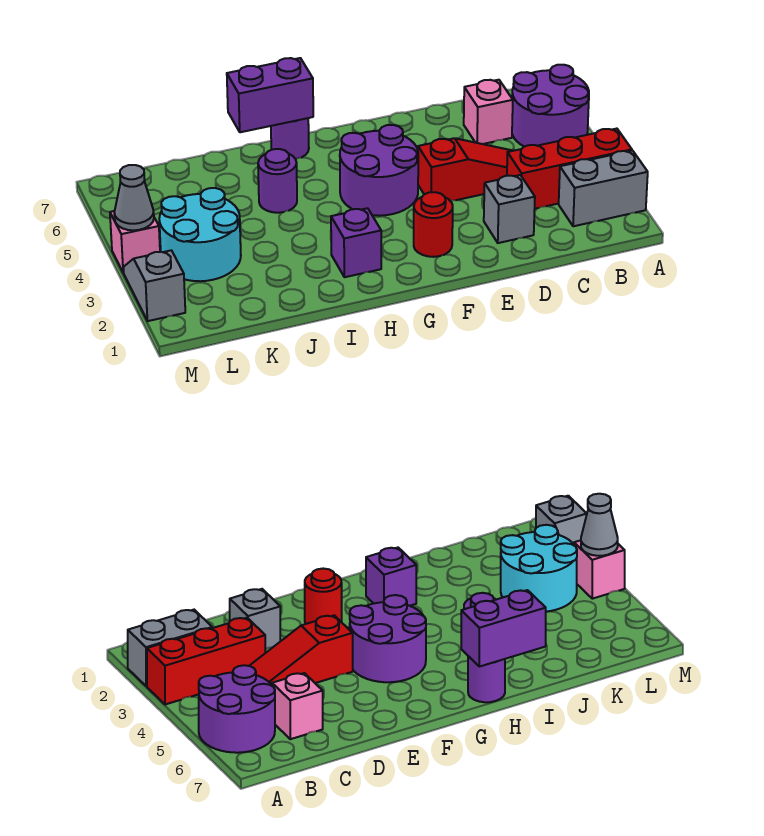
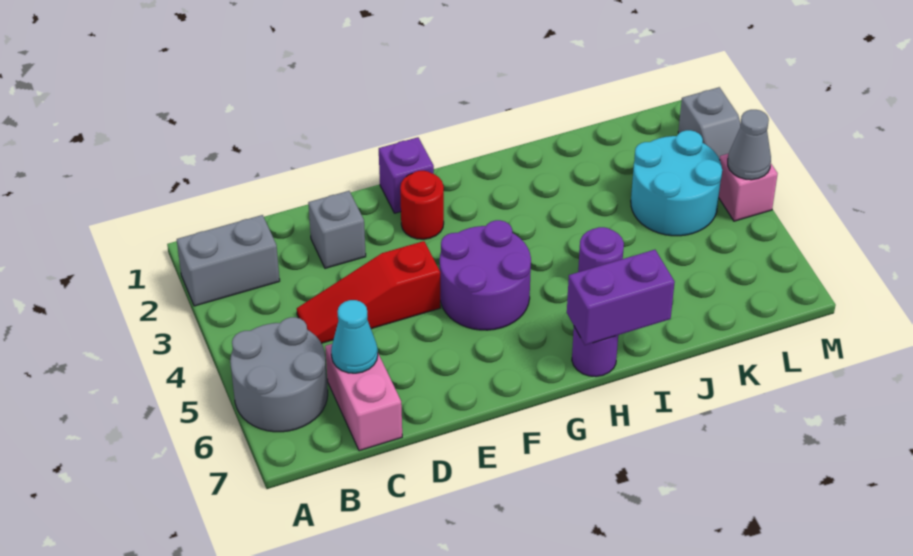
red 1x3 brick [507,129,632,209] -> none
purple 2x2 round brick [512,65,589,147] -> grey 2x2 round brick [230,317,328,432]
pink 1x1 brick [464,80,513,144] -> pink 1x2 brick [325,344,402,451]
none -> cyan 1x1 cone [331,300,378,373]
purple 1x1 brick [331,208,381,277] -> purple 1x1 brick moved to [379,137,434,213]

